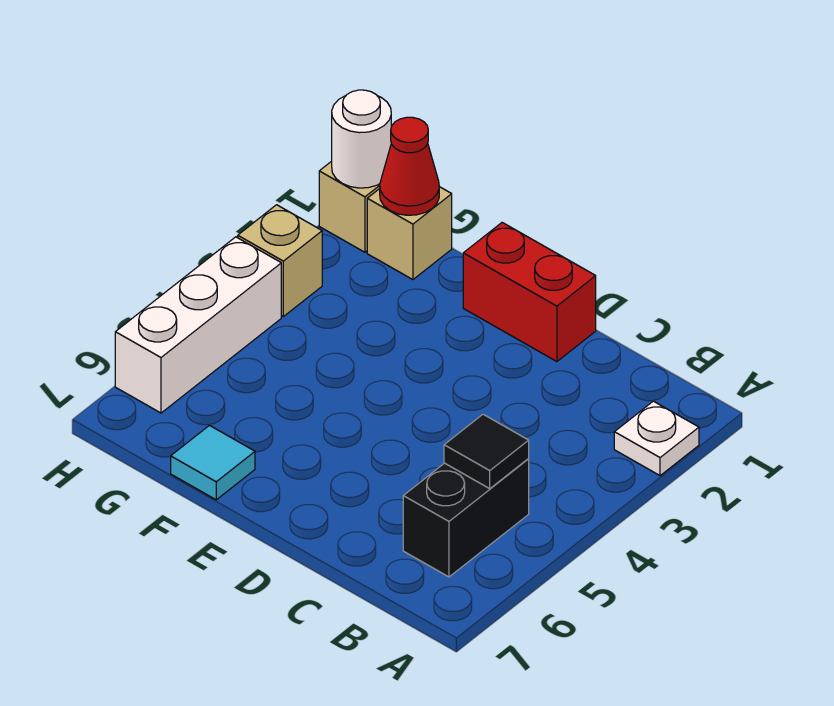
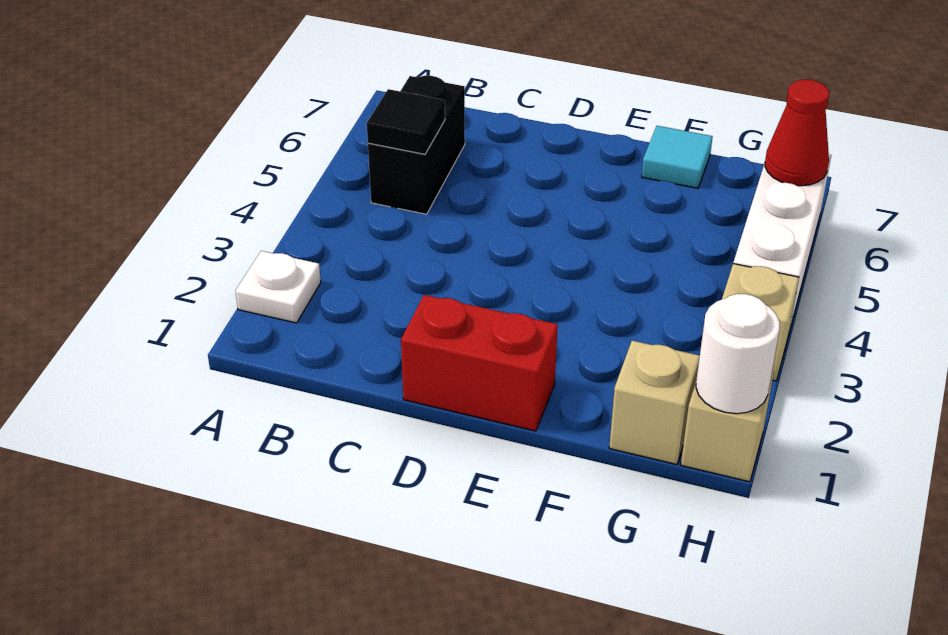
red 1x1 cone [380,117,439,215] -> red 1x1 cone moved to [765,80,829,186]

